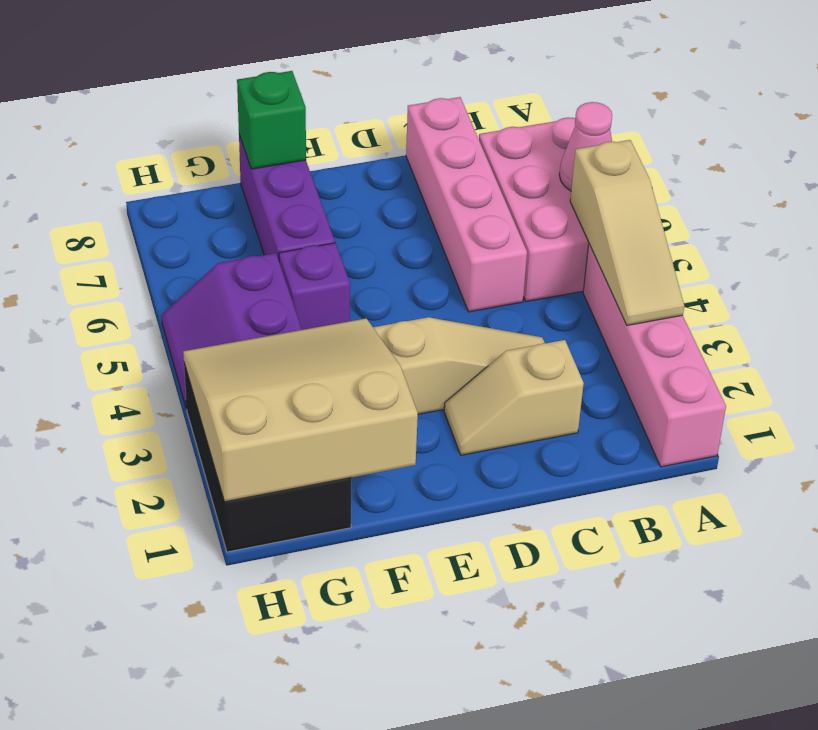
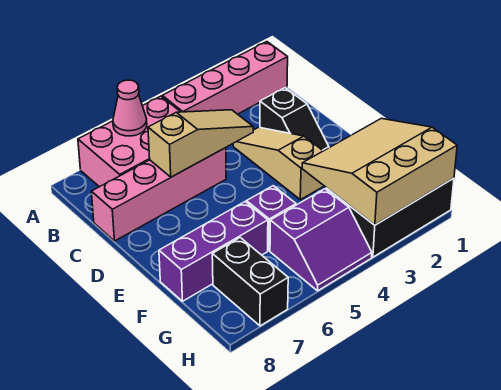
tan 1x3 slope [570,140,684,326] -> tan 1x3 slope moved to [148,110,253,177]
tan 1x2 slope [444,340,584,455] -> black 1x2 slope [260,88,329,151]
tan 3x3 slope [183,318,418,502] -> tan 3x3 slope turned to [302,118,457,225]
green 1x1 brick [237,71,306,169] -> none
none -> black 1x2 brick [212,238,288,326]

